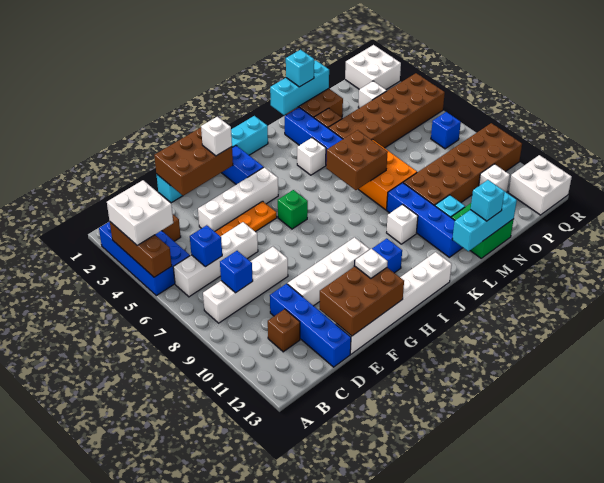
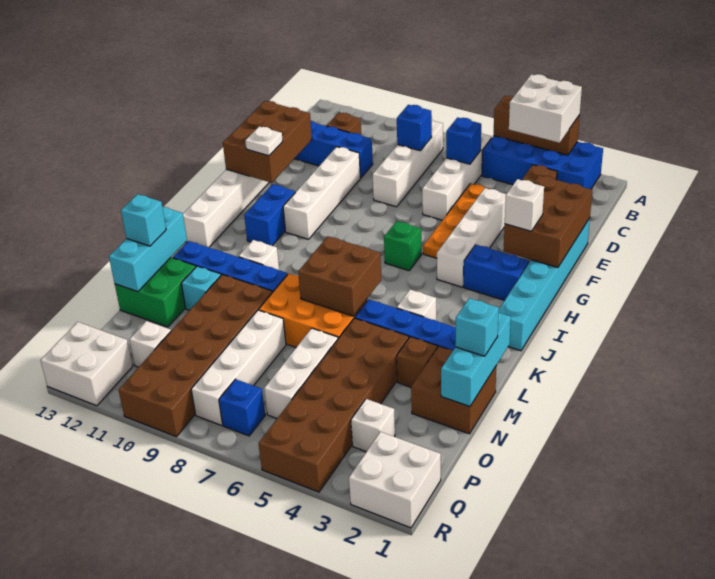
none -> white 1x3 brick [264,328,338,418]
none -> white 1x4 brick [191,310,286,425]

